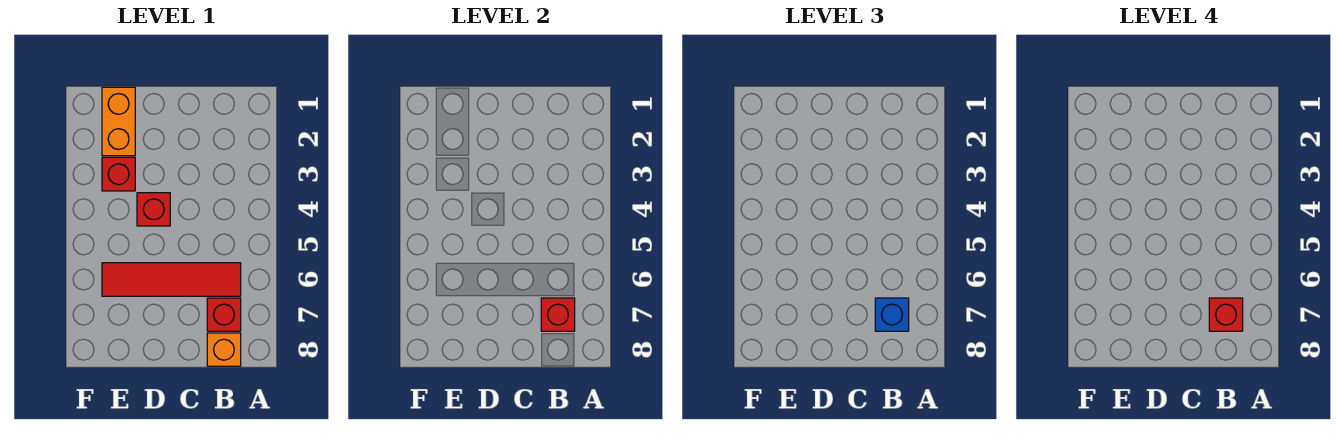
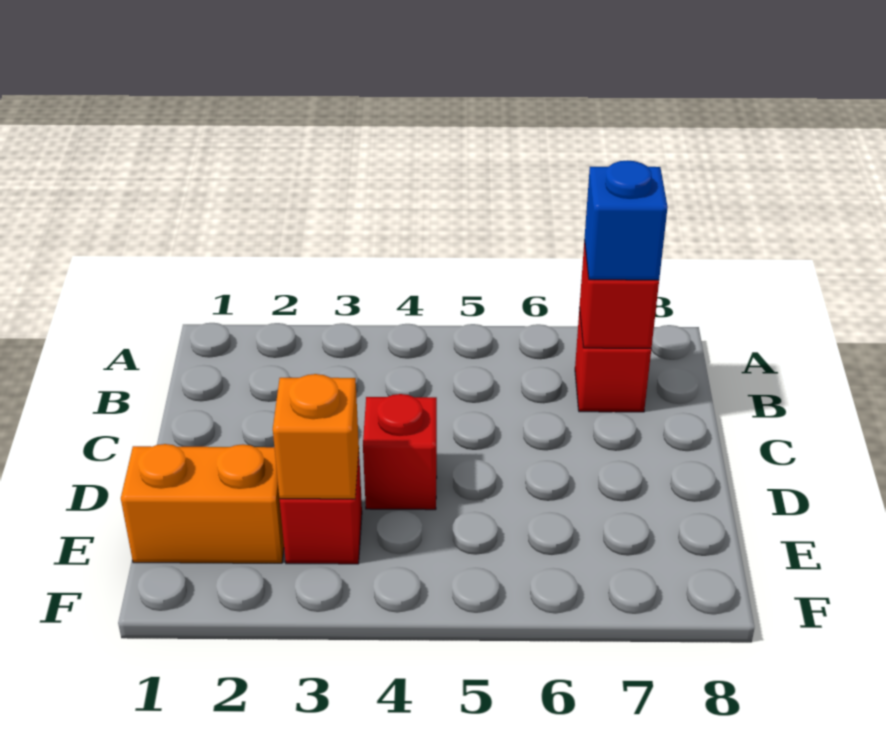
red 1x4 tile [102,263,241,296] -> none
red 1x1 brick [1209,298,1243,331] -> none
orange 1x1 brick [207,333,241,366] -> orange 1x1 brick moved to [273,374,359,499]

